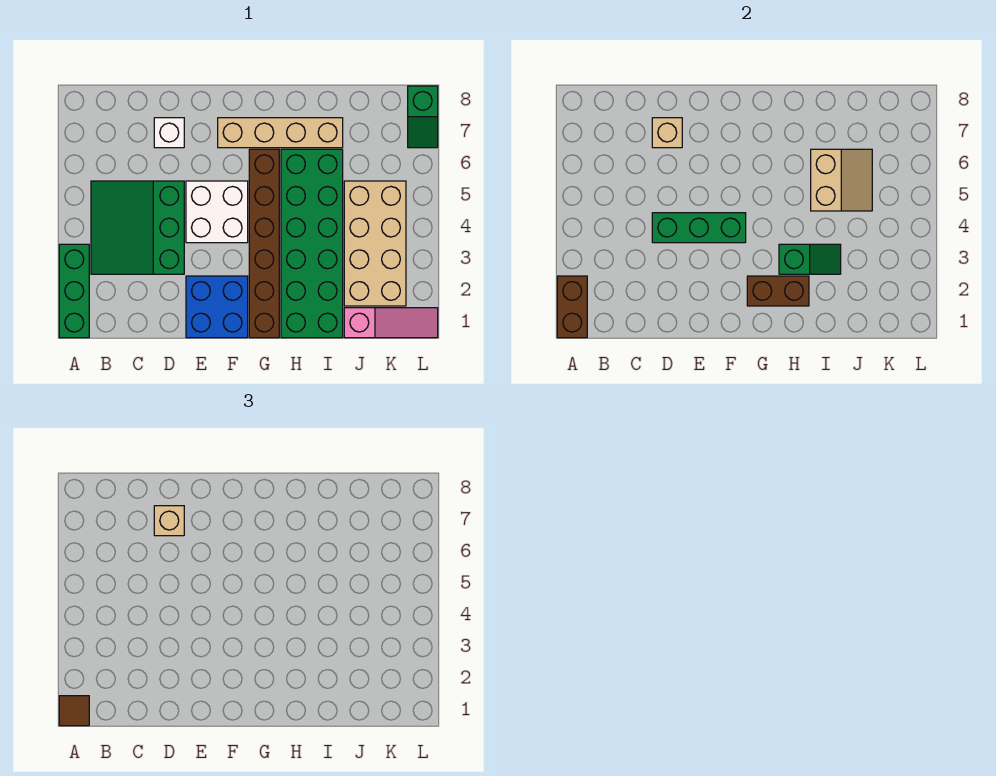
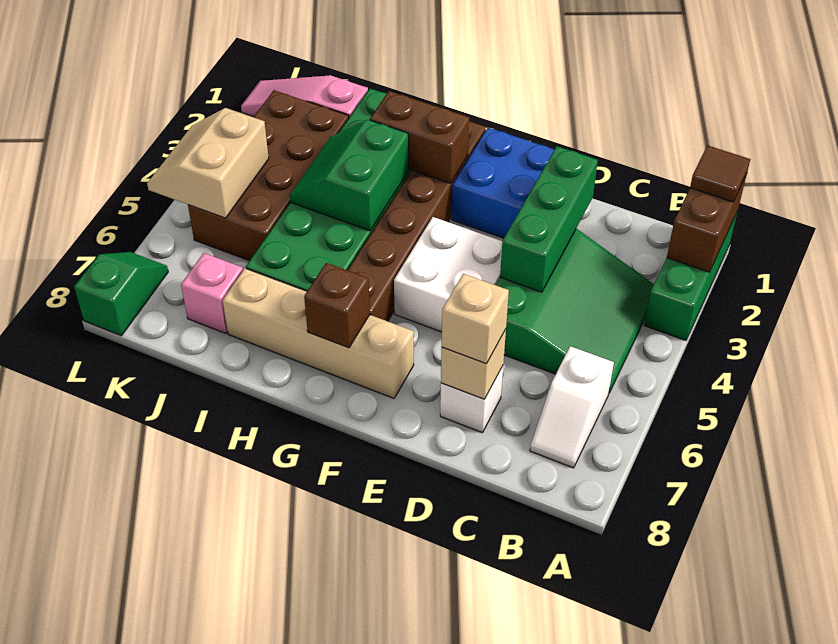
none -> white 1x2 slope [530,346,614,468]
green 1x3 brick [652,213,746,243] -> green 1x3 brick turned to [500,146,598,292]
none -> brown 1x1 brick [304,263,370,348]
green 1x2 slope [779,244,841,274] -> green 2x2 slope [290,120,409,231]
tan 2x2 slope [811,149,872,211] -> tan 2x2 slope moved to [147,108,269,218]
tan 2x4 brick [344,181,406,306] -> brown 2x4 brick [188,90,349,261]
none -> pink 1x1 brick [181,253,243,333]

